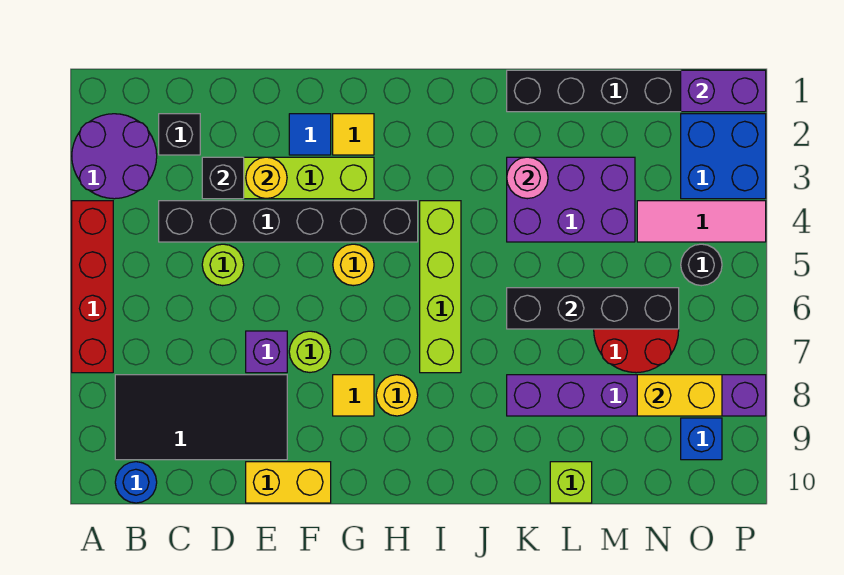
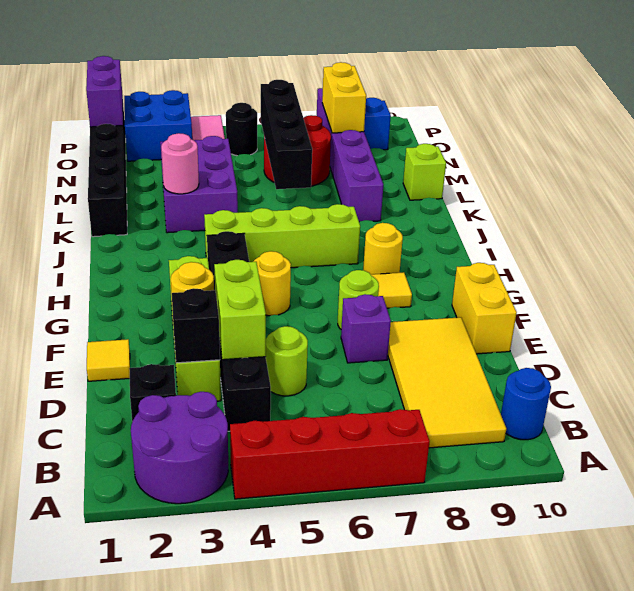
black 2x4 tile [115,375,287,460] -> yellow 2x4 tile [388,317,506,448]
none -> lime 1x2 brick [214,260,266,360]
blue 1x1 tile [289,114,331,155] -> none
yellow 1x1 tile [333,114,374,155] -> yellow 1x1 tile moved to [87,339,130,381]

